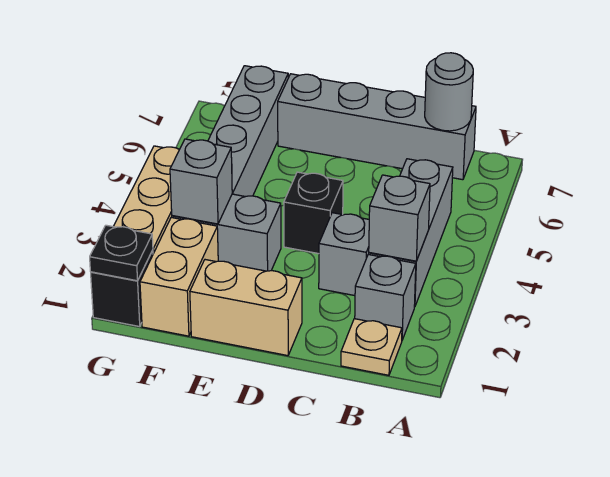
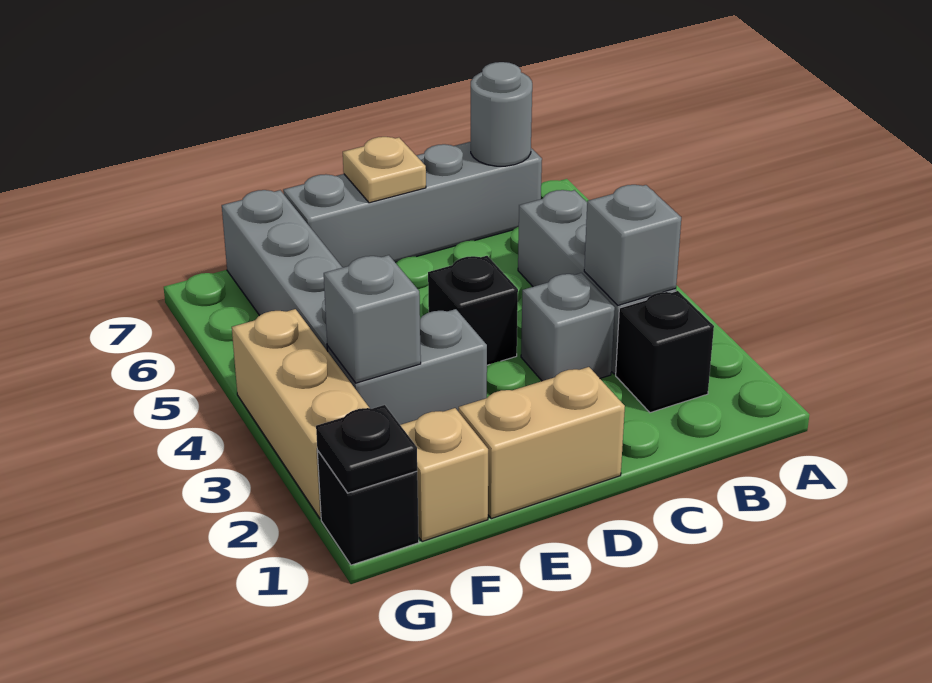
tan 1x1 plate [341,319,402,375] -> tan 1x1 plate moved to [343,137,426,203]
grey 1x1 brick [355,254,416,340] -> black 1x1 brick [616,291,714,413]
tan 1x2 brick [140,217,218,336] -> tan 1x1 brick [401,408,488,542]

